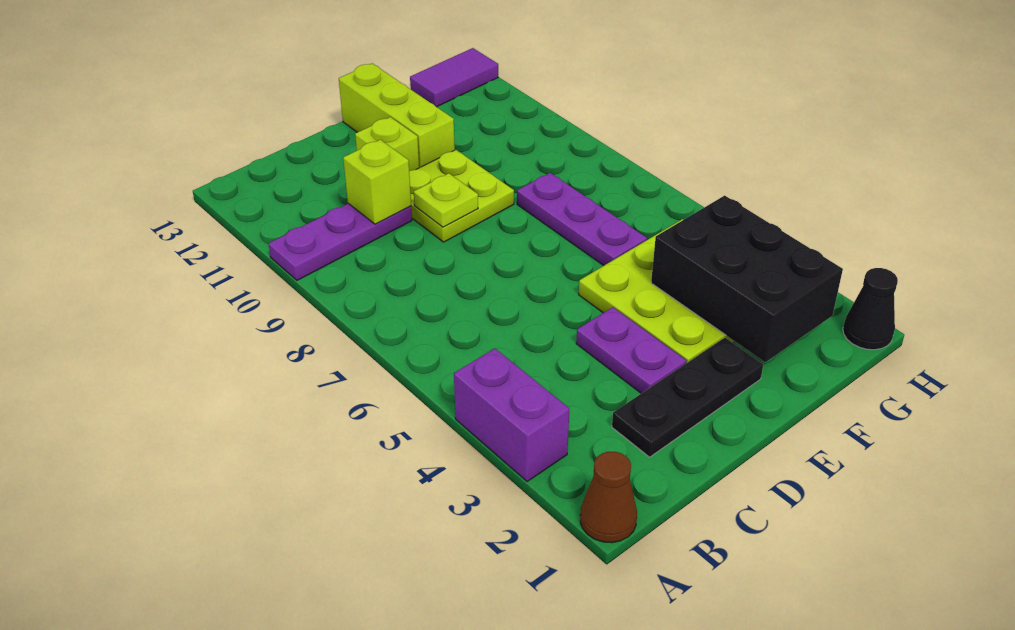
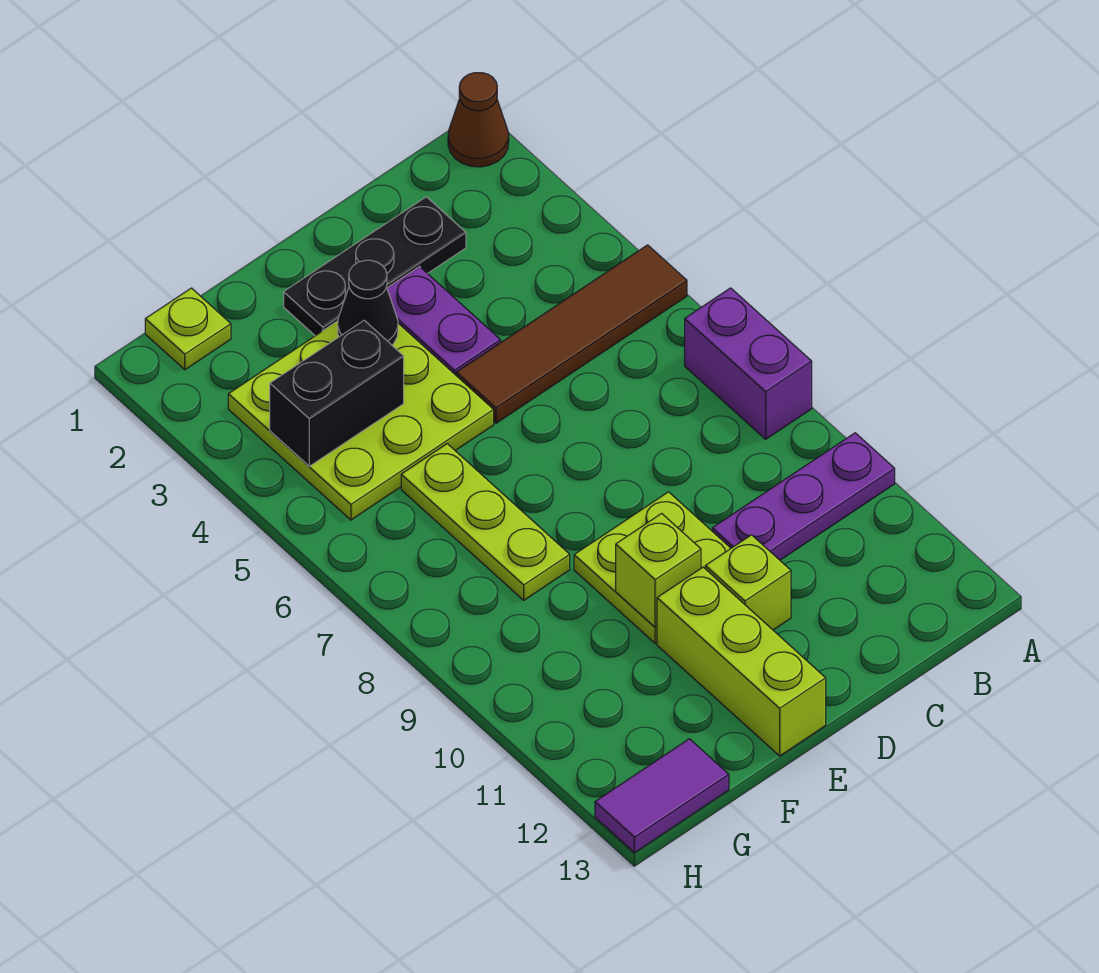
purple 1x2 brick [454,349,569,482] -> purple 1x2 brick moved to [685,288,812,439]
none -> brown 1x4 tile [456,245,687,423]
lime 1x1 brick [343,140,411,224] -> lime 1x1 brick moved to [616,513,701,627]
lime 1x1 plate [414,173,478,227] -> lime 1x1 plate moved to [145,288,231,370]
black 2x3 brick [651,195,843,362] -> black 1x2 brick [270,320,404,466]
purple 1x3 plate [517,173,647,266] -> lime 1x3 plate [401,444,570,600]
black 1x1 cone [843,268,898,350] -> black 1x1 cone moved to [338,260,398,345]

